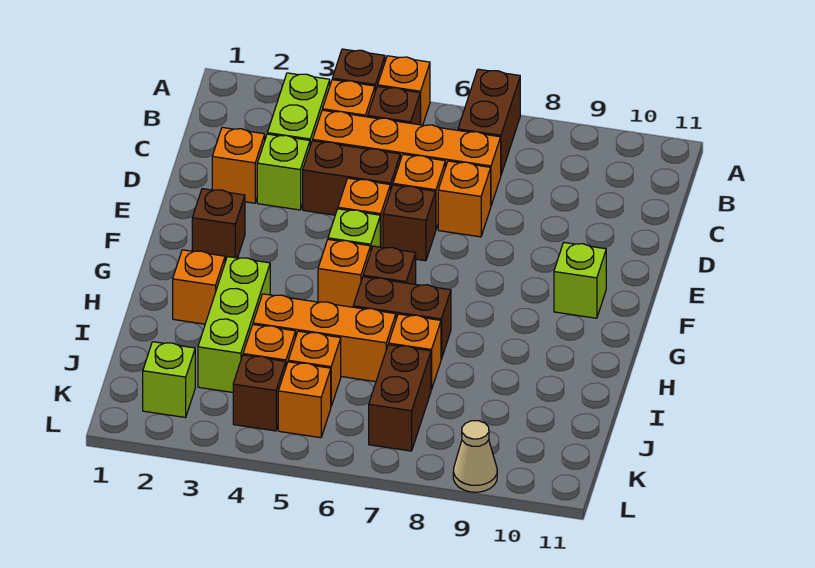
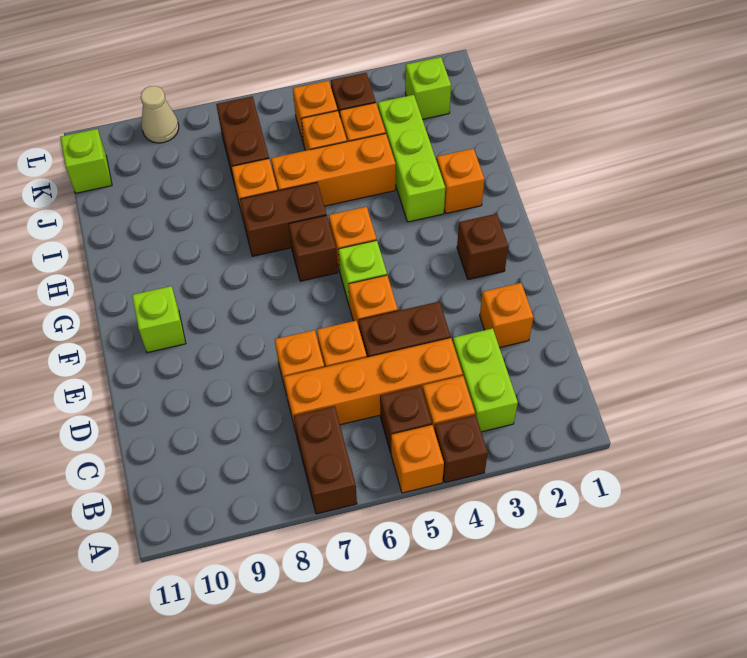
lime 1x1 brick [257,134,310,210] -> lime 1x1 brick moved to [60,129,112,193]
brown 1x1 brick [383,185,436,261] -> none

